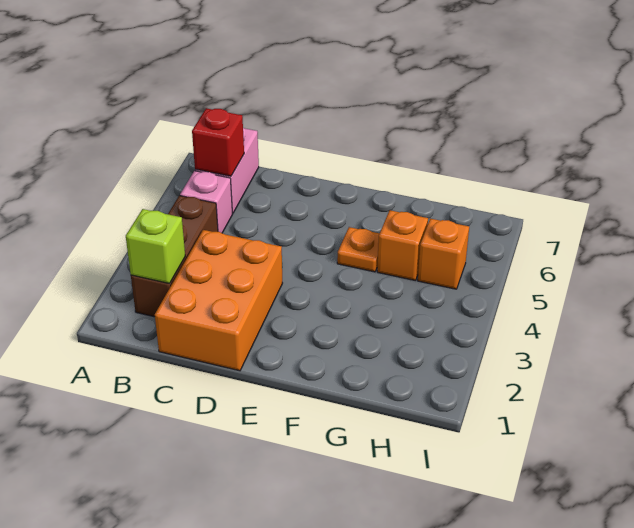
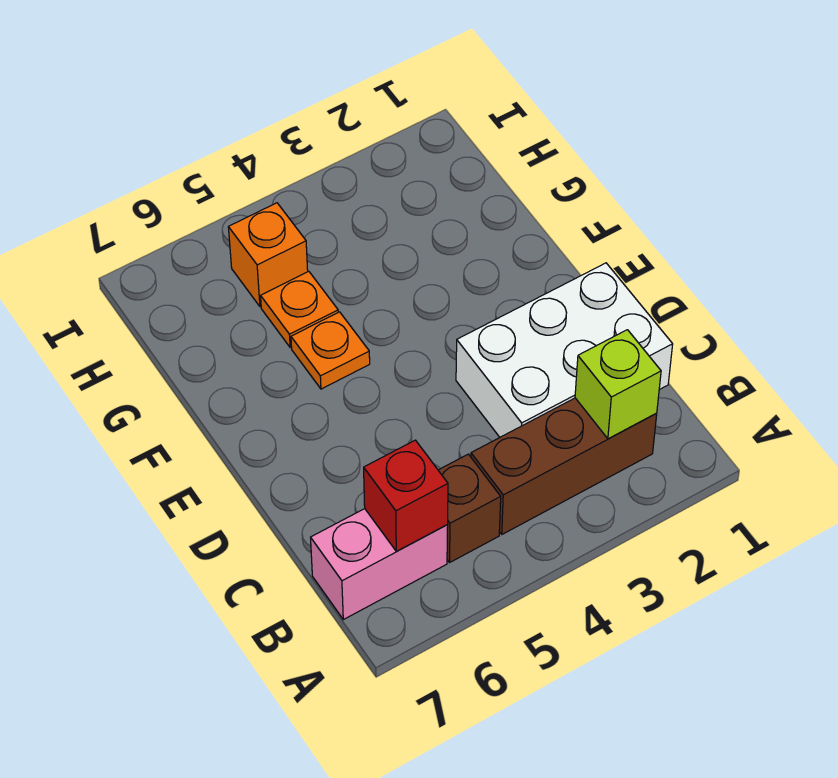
pink 1x1 brick [180,171,233,233] -> brown 1x1 brick [438,454,501,562]
orange 2x3 brick [155,230,282,371] -> white 2x3 brick [456,263,673,437]
orange 1x1 brick [377,210,428,281] -> orange 1x1 plate [261,271,338,347]

